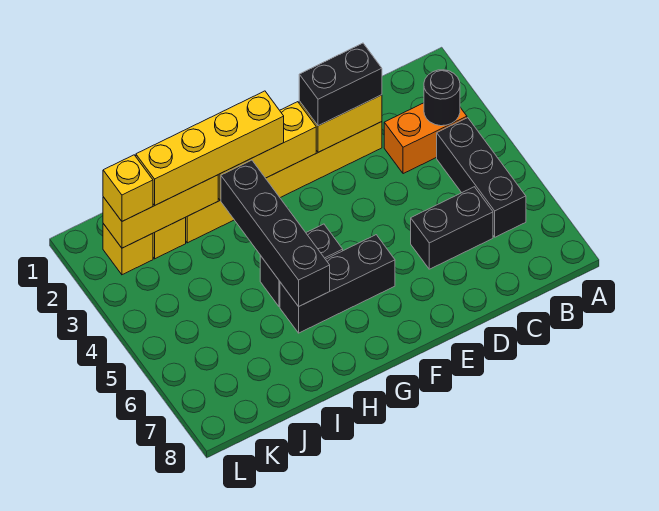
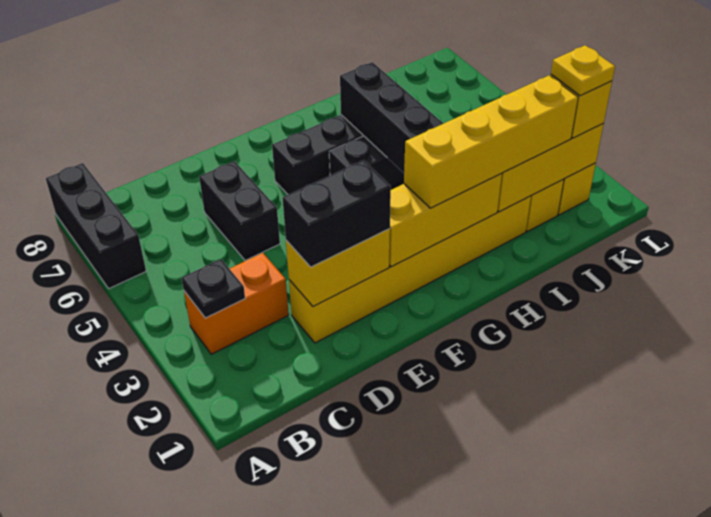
black 1x1 round brick [424,70,460,126] -> black 1x1 plate [182,259,245,318]
black 1x3 brick [437,118,526,237] -> black 1x3 brick moved to [46,163,146,289]
black 1x2 brick [411,187,493,269] -> black 1x2 brick turned to [199,161,280,260]
none -> yellow 1x1 plate [551,45,615,96]

